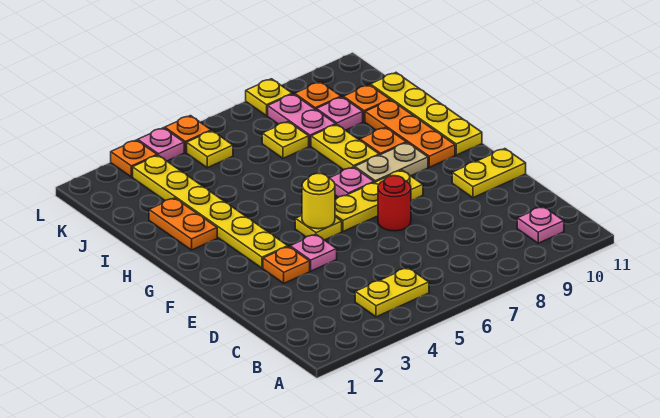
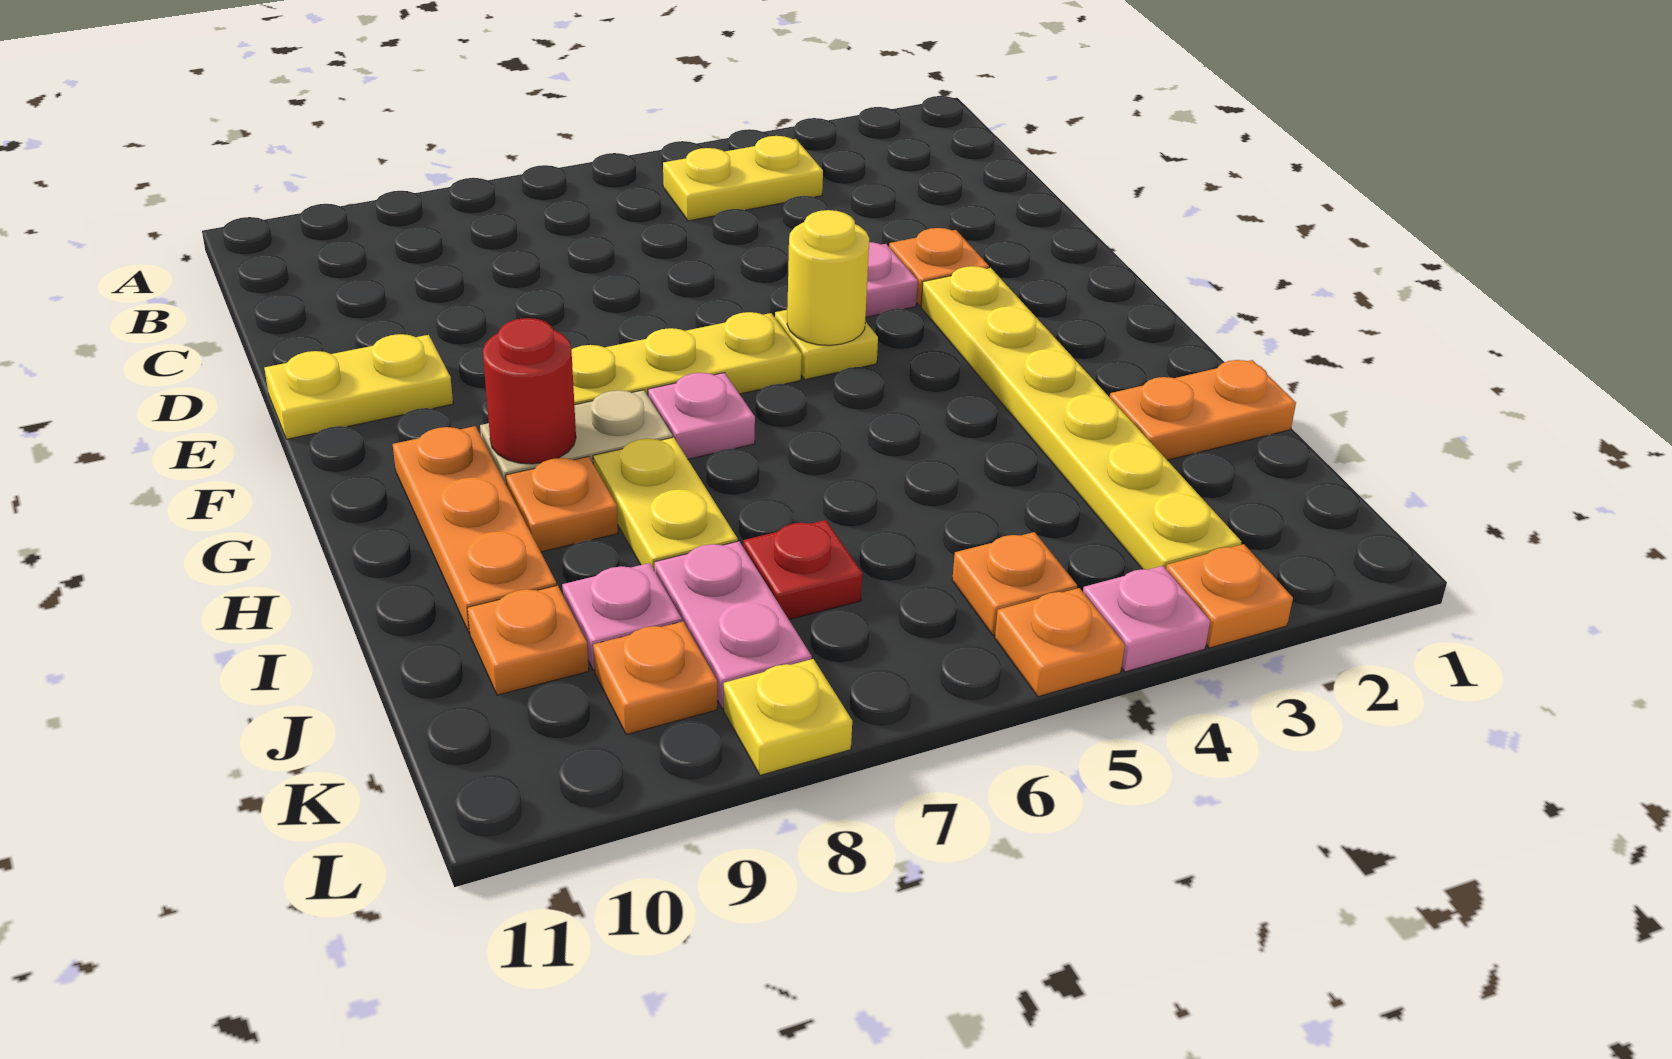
pink 1x1 plate [517,206,564,243] -> none
red 1x1 round brick [378,176,411,231] -> red 1x1 round brick moved to [483,318,576,464]
yellow 1x4 plate [370,73,482,155] -> none
orange 1x2 plate [149,198,217,250] -> orange 1x2 plate turned to [1110,360,1296,460]
yellow 1x1 plate [262,122,309,158] -> red 1x1 plate [743,520,862,620]
yellow 1x1 plate [187,131,233,168] -> orange 1x1 plate [952,532,1077,635]

